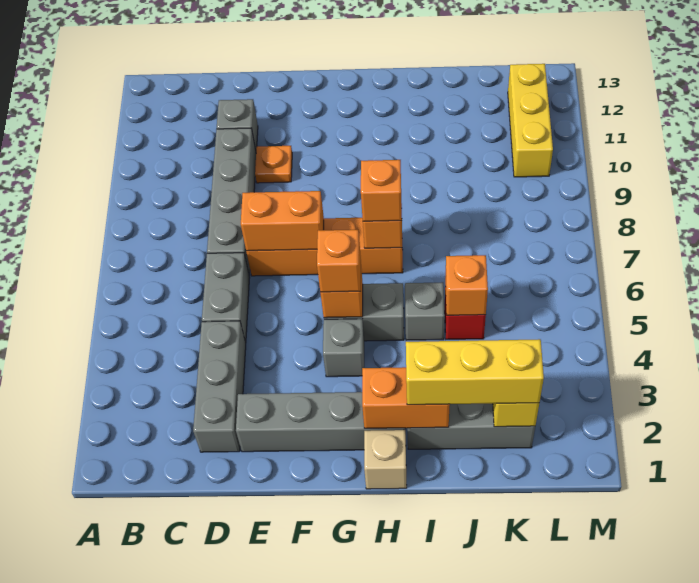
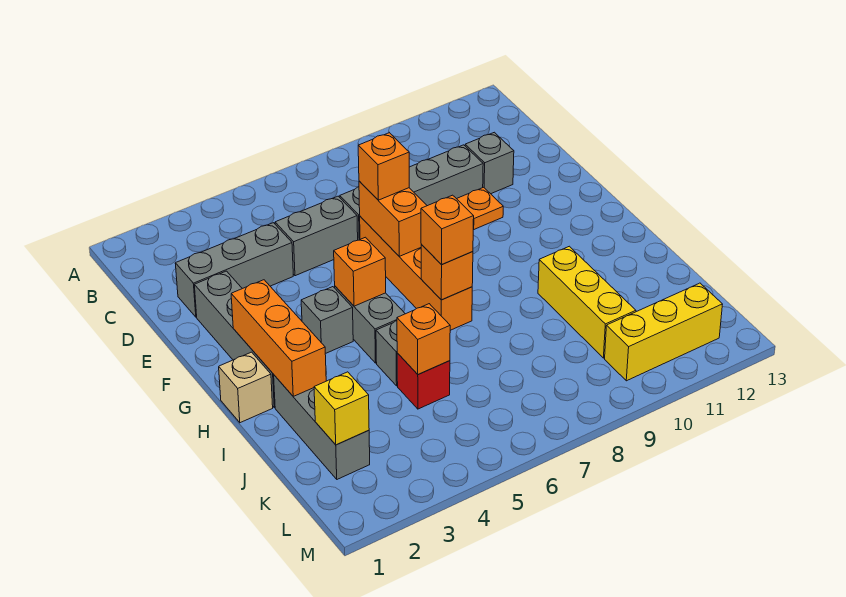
orange 1x1 brick [317,230,361,292] -> orange 1x1 brick moved to [358,133,409,200]
orange 1x2 brick [362,367,450,428] -> orange 1x3 brick [231,280,326,396]
yellow 1x3 brick [406,339,544,405] -> yellow 1x3 brick moved to [538,246,636,358]

